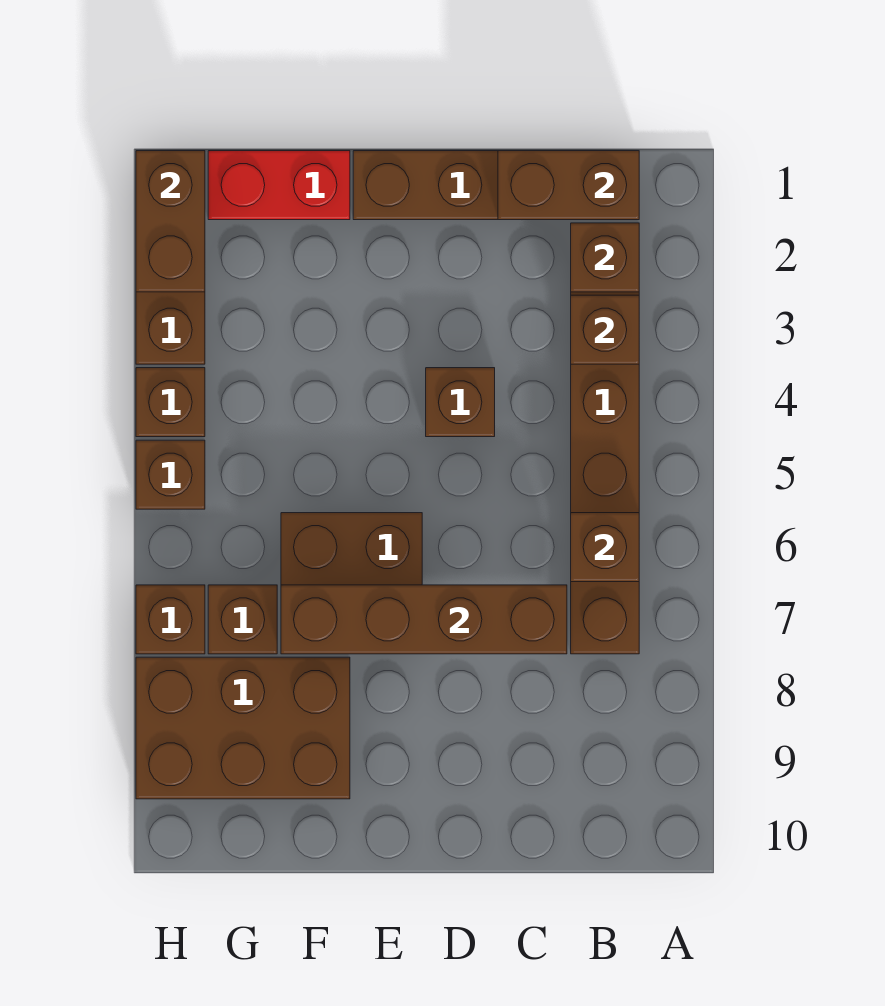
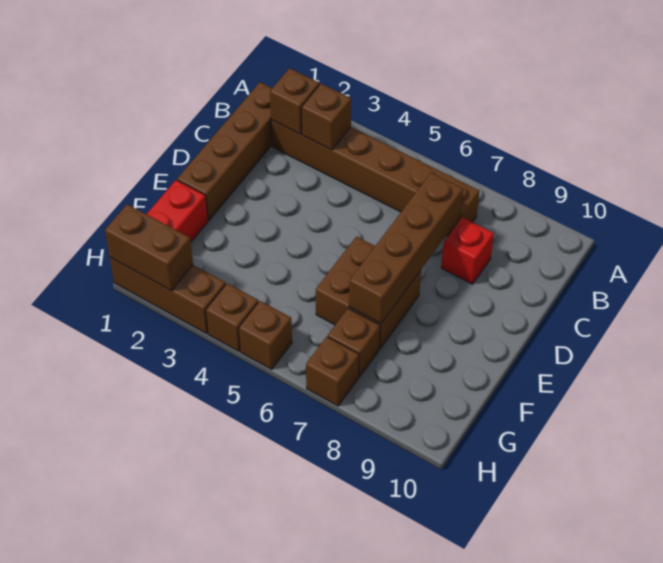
brown 1x2 brick [498,151,639,220] -> none
brown 1x1 brick [571,513,639,582] -> none
none -> red 1x1 brick [441,217,494,284]
brown 1x1 brick [426,368,495,437] -> none
brown 2x3 brick [136,657,350,799] -> none

